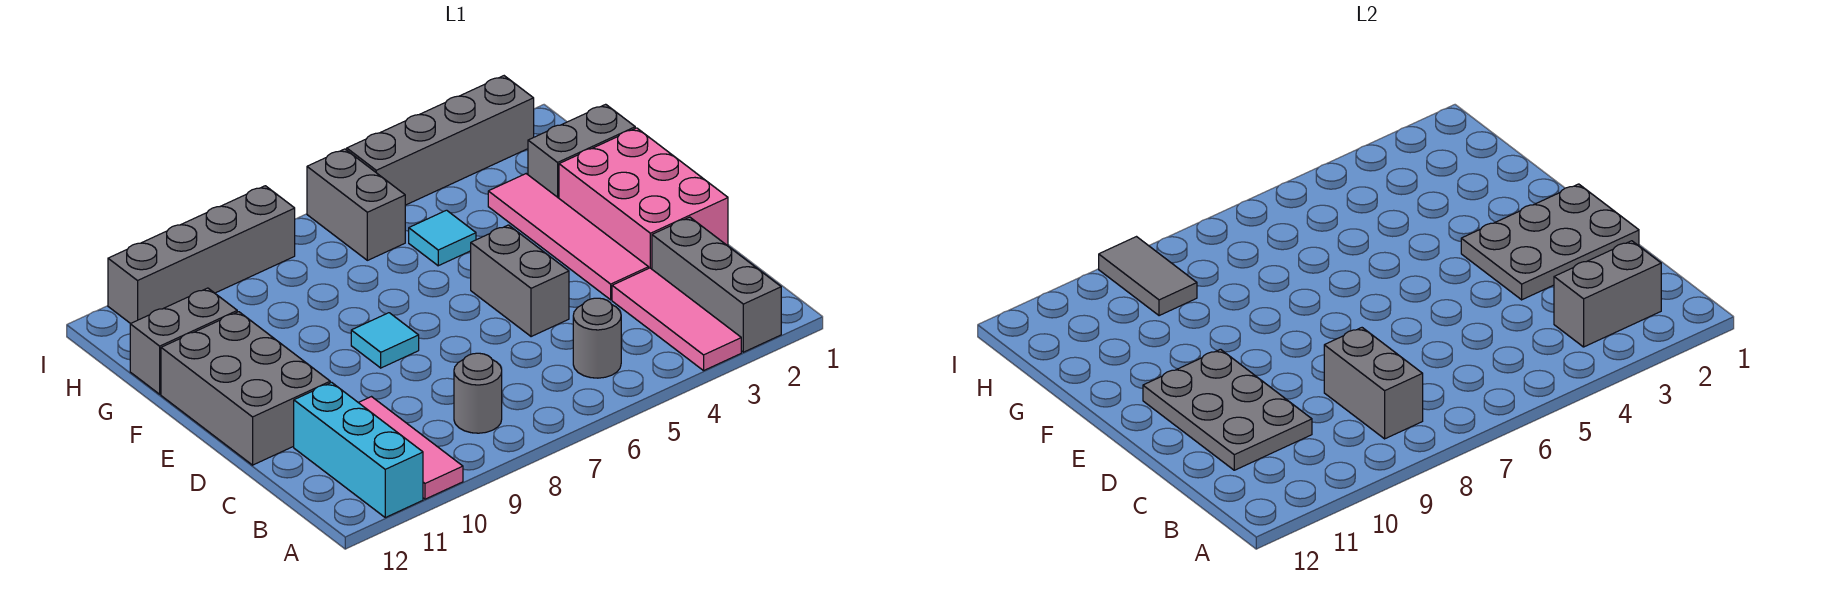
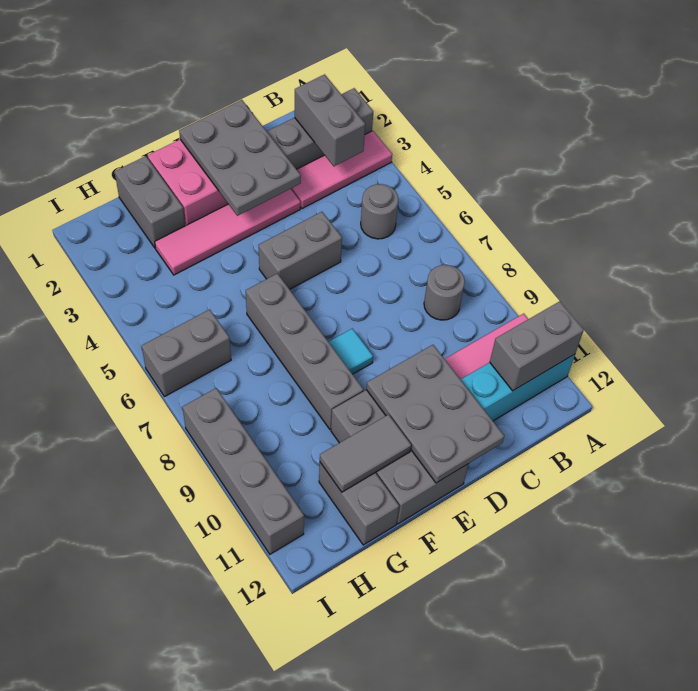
grey 1x2 brick [1324,328,1423,439] -> grey 1x2 brick moved to [490,301,584,391]
grey 2x3 plate [1143,349,1312,470] -> grey 2x3 plate turned to [366,345,504,483]
grey 2x3 brick [161,312,330,465] -> grey 2x3 brick turned to [331,390,468,524]
cyan 1x1 tile [409,210,476,266] -> none
grey 1x2 tile [1099,237,1197,316] -> grey 1x2 tile moved to [320,415,411,492]
grey 1x4 brick [347,76,534,205] -> grey 1x4 brick moved to [246,274,364,429]

